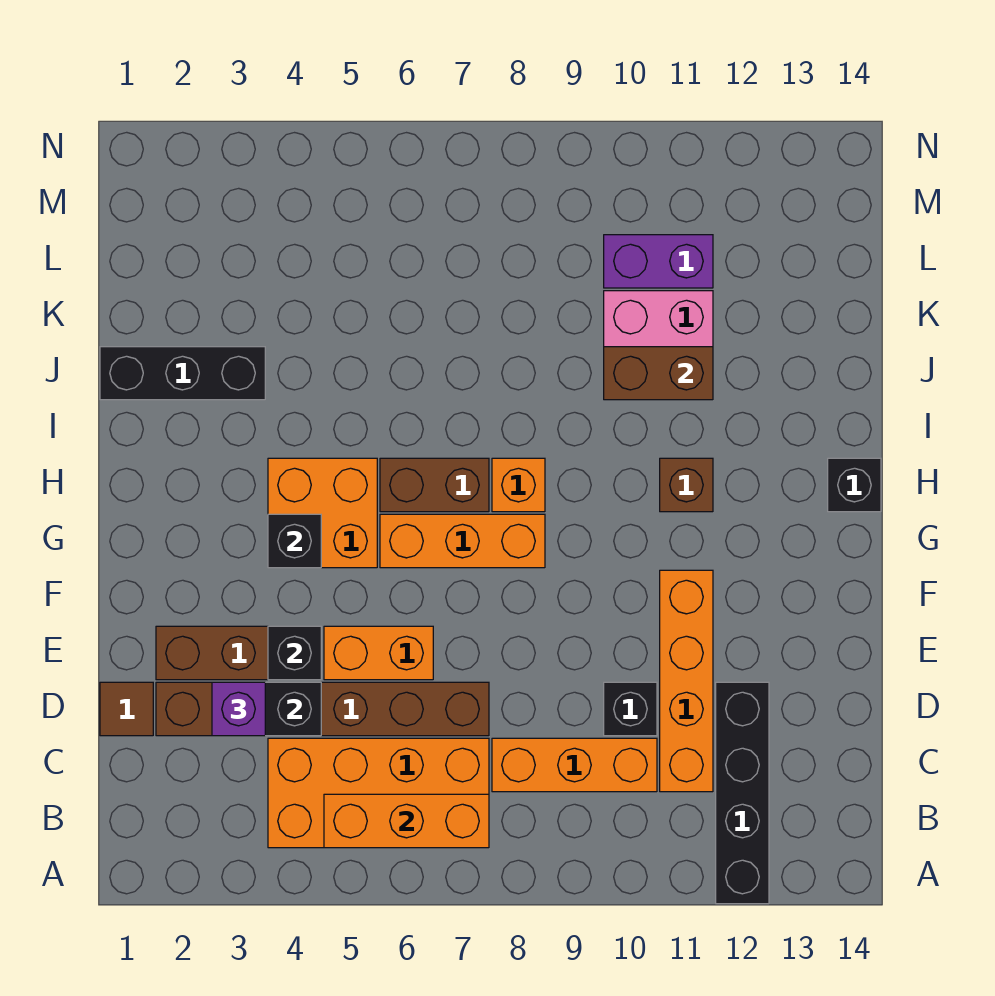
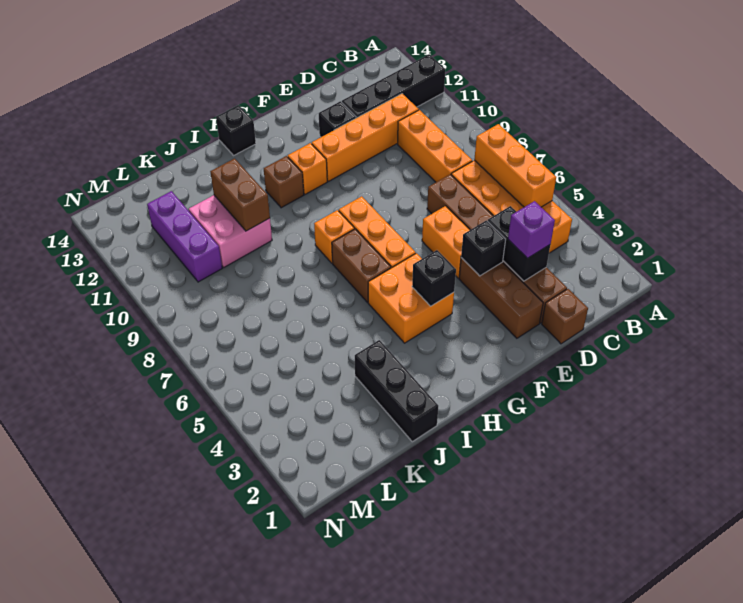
brown 1x1 tile [100,682,153,736] -> brown 1x1 brick [542,289,588,344]
black 1x1 brick [604,682,657,736] -> black 1x1 brick moved to [319,101,356,137]
none -> orange 1x1 brick [288,143,327,194]
purple 1x2 brick [604,235,713,288] -> purple 1x3 brick [147,191,222,282]

